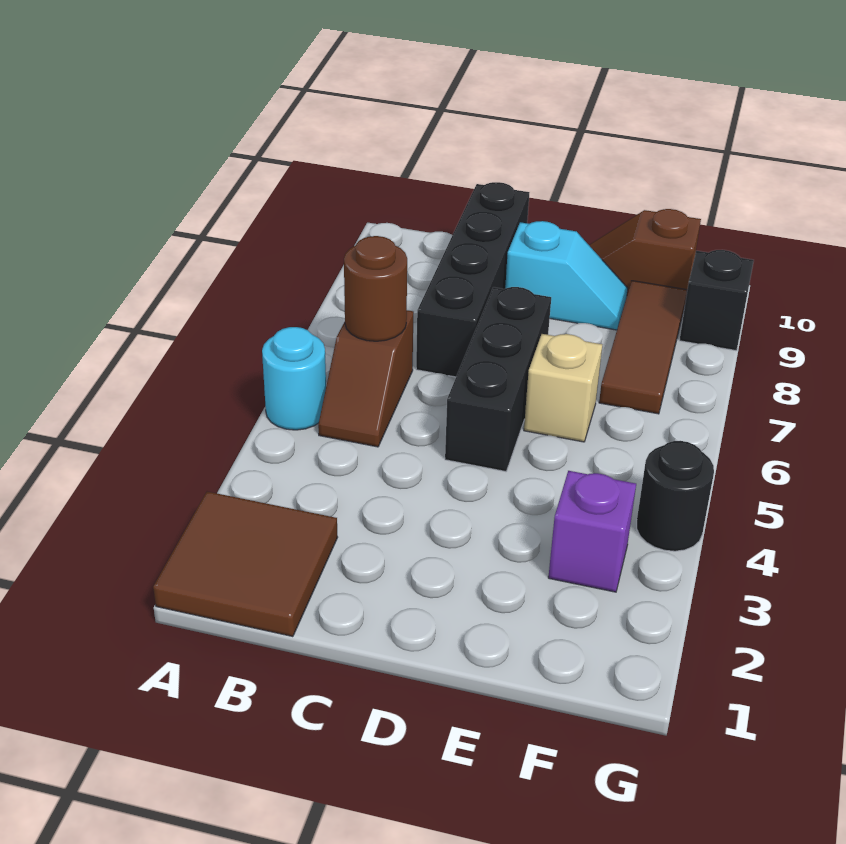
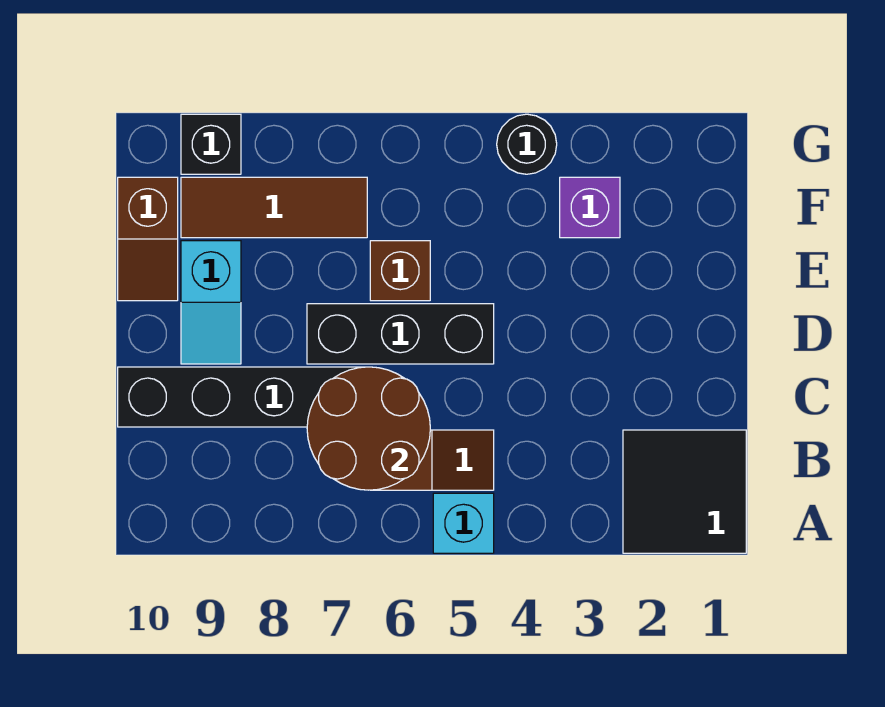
brown 2x2 tile [153,492,338,637] -> black 2x2 tile [623,430,746,553]
cyan 1x1 round brick [262,327,326,430] -> cyan 1x1 brick [433,493,494,553]
brown 1x1 round brick [344,236,407,341] -> brown 2x2 round brick [307,367,430,490]
cyan 1x2 slope [505,221,628,330] -> cyan 1x2 slope turned to [181,241,241,364]
tan 1x1 brick [524,334,602,442] -> brown 1x1 brick [370,241,430,301]

